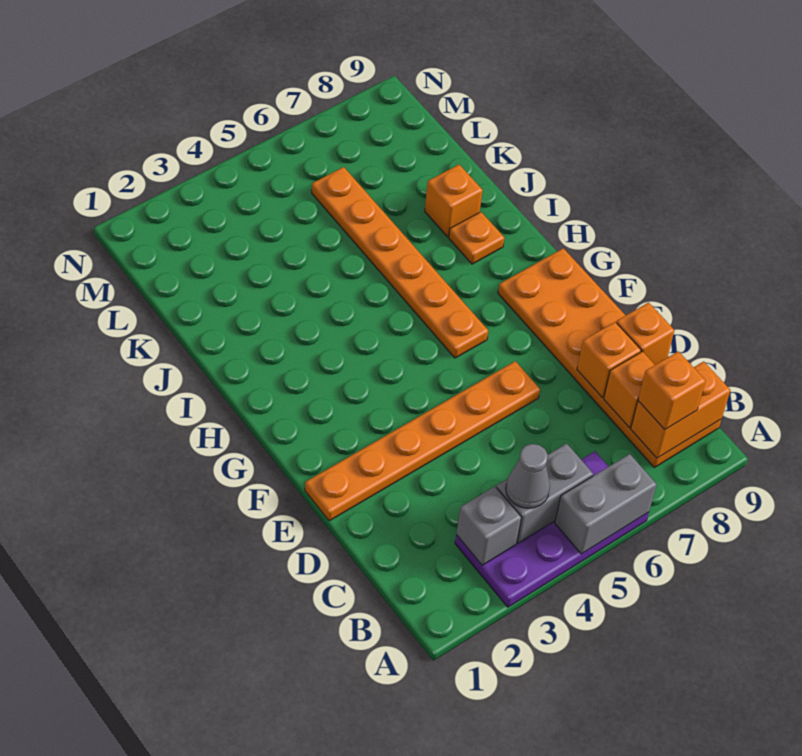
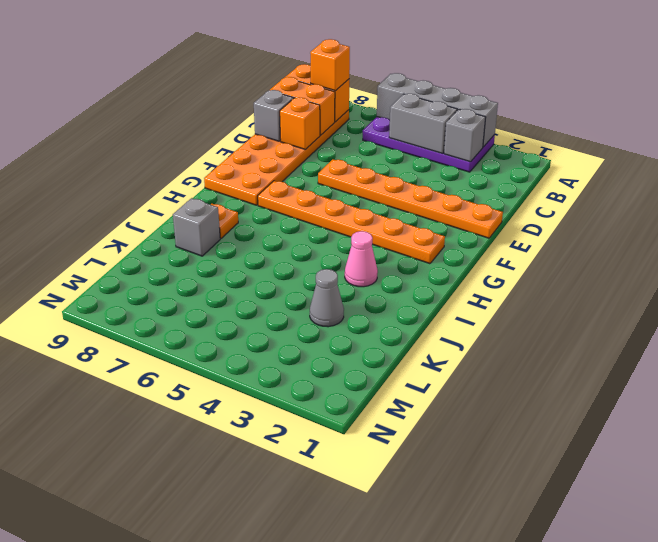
grey 1x2 brick [555,454,657,554] -> grey 1x4 brick [377,73,498,147]
grey 1x1 cone [506,444,550,508] -> grey 1x1 cone moved to [310,269,344,327]
orange 1x1 brick [604,351,655,428] -> orange 1x2 brick [270,77,335,135]
orange 1x1 brick [616,303,674,365] -> grey 1x1 brick [254,90,294,141]
orange 1x6 plate [312,167,488,358] -> orange 1x6 plate turned to [258,181,445,264]
none -> pink 1x1 cone [345,231,378,287]
orange 1x1 brick [425,165,483,237] -> grey 1x1 brick [173,198,220,256]

